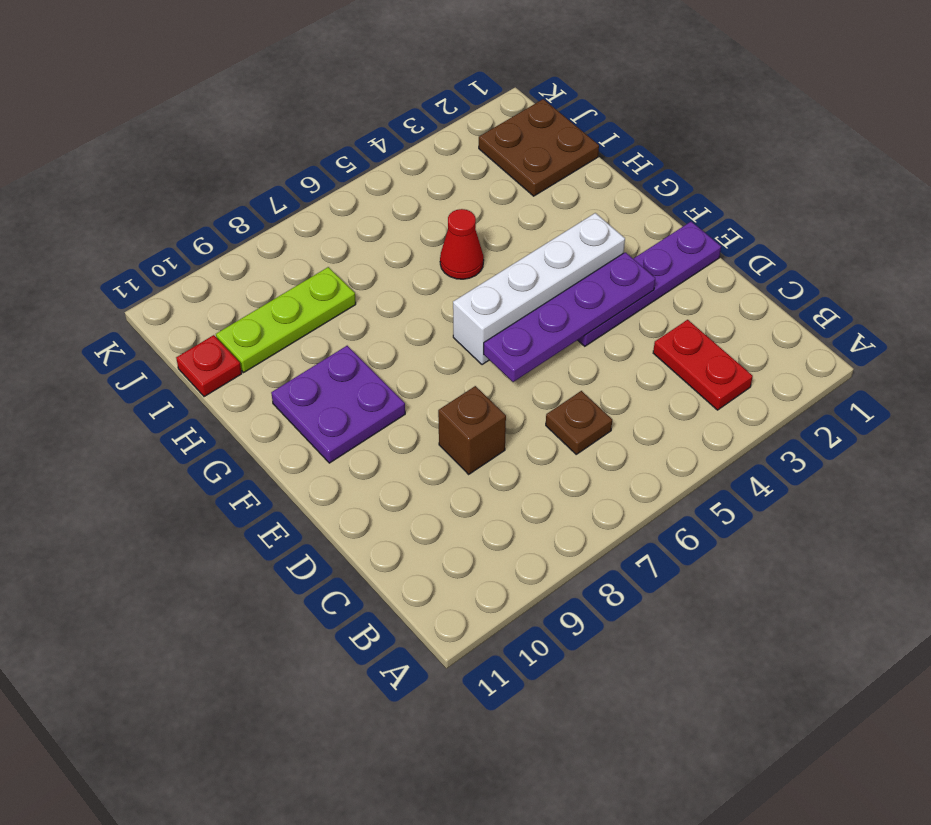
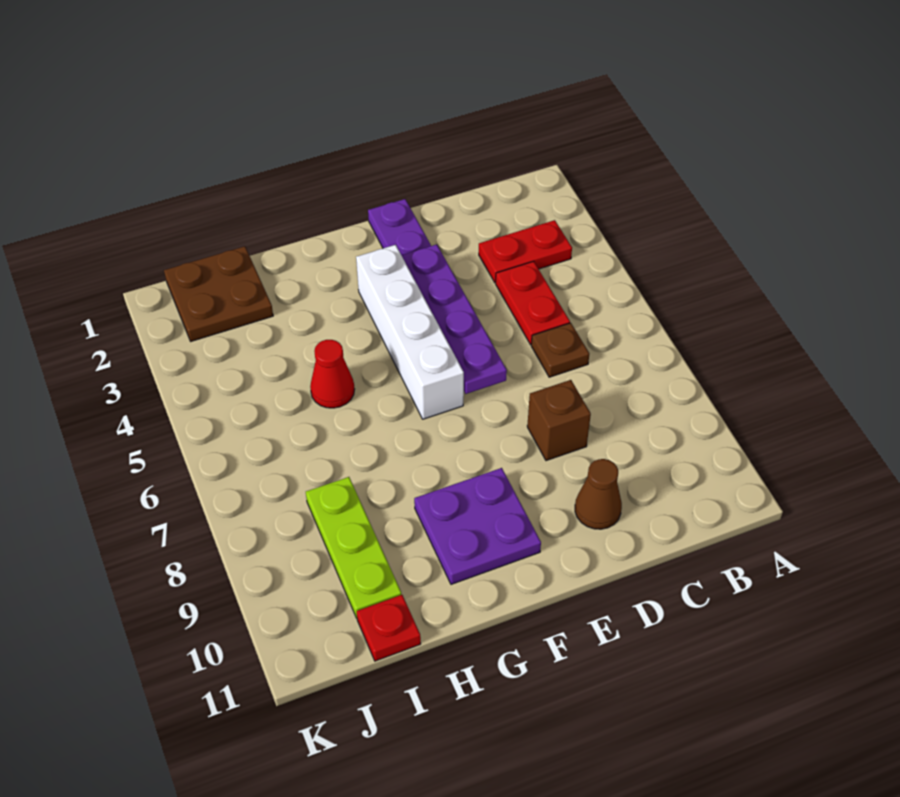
none -> red 1x2 plate [496,261,570,345]
none -> brown 1x1 cone [575,459,622,529]

